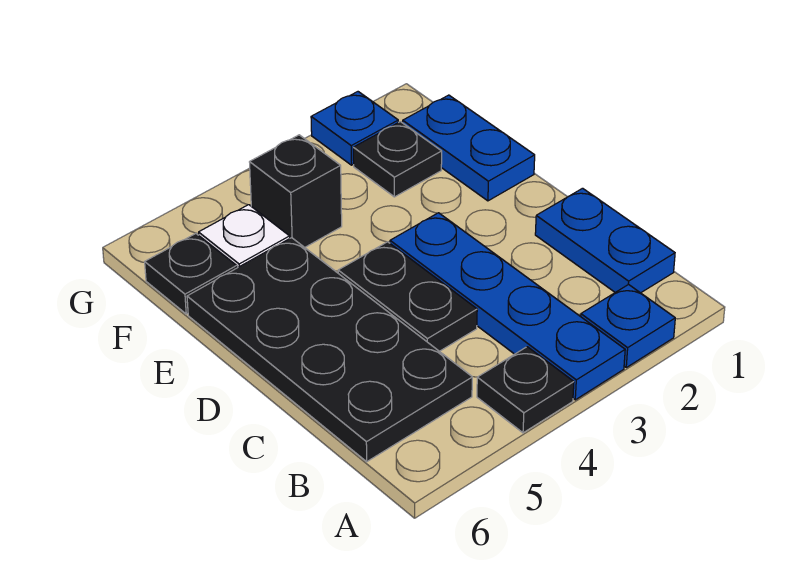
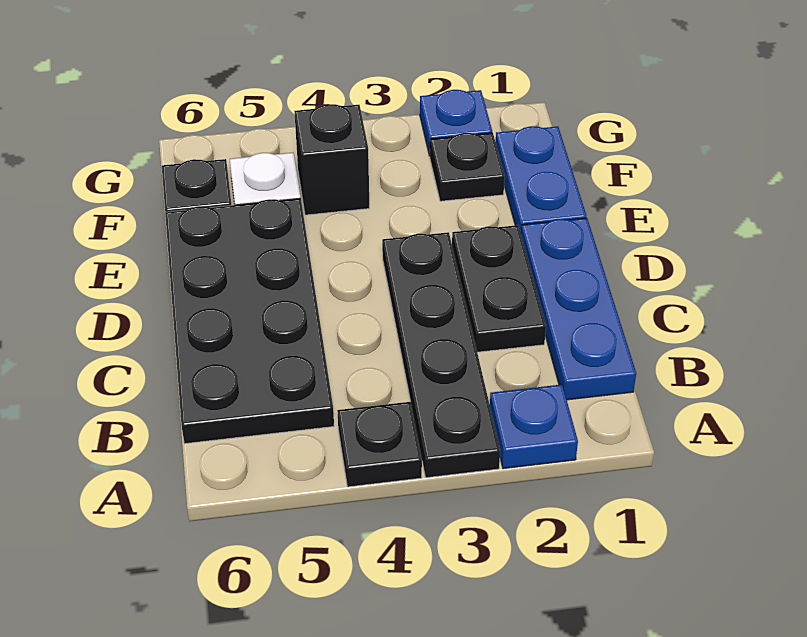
blue 1x4 plate [390,213,625,400] -> black 1x4 plate [382,232,500,478]
blue 1x2 plate [535,188,675,293] -> blue 1x3 plate [521,218,636,400]
black 1x2 plate [338,242,477,351] -> black 1x2 plate moved to [452,225,546,352]

